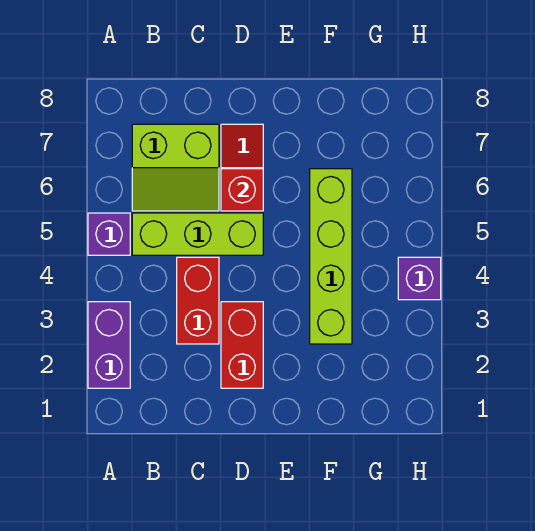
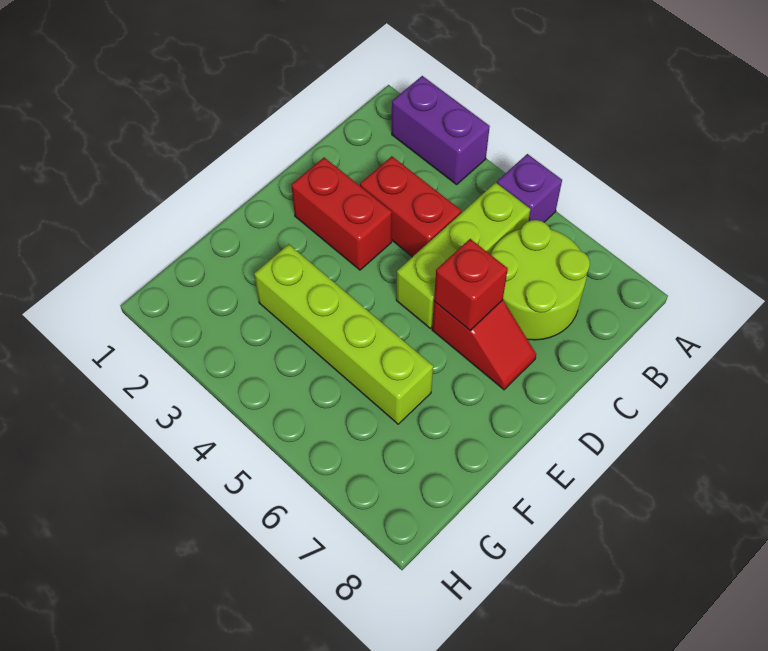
lime 2x2 slope [132,124,219,211] -> lime 2x2 round brick [491,220,590,340]
purple 1x1 brick [398,257,441,300] -> none

